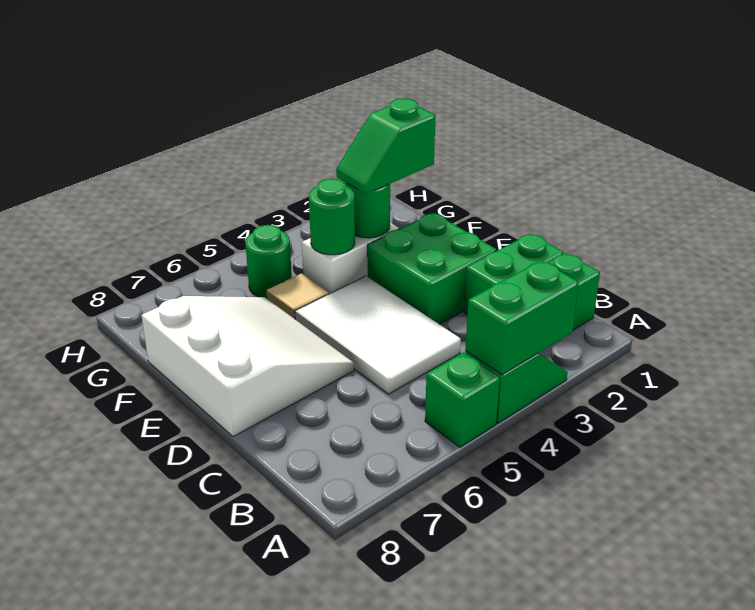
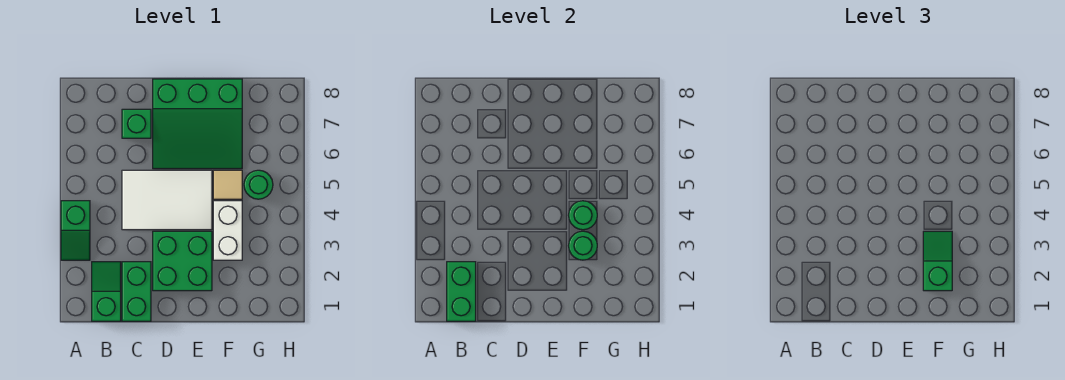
green 1x2 brick [465,261,579,375] -> green 1x2 brick moved to [447,262,476,321]
green 1x1 brick [425,352,500,447] -> green 1x1 brick moved to [122,109,151,138]
white 3x3 slope [141,296,354,437] -> green 3x3 slope [153,79,242,169]

